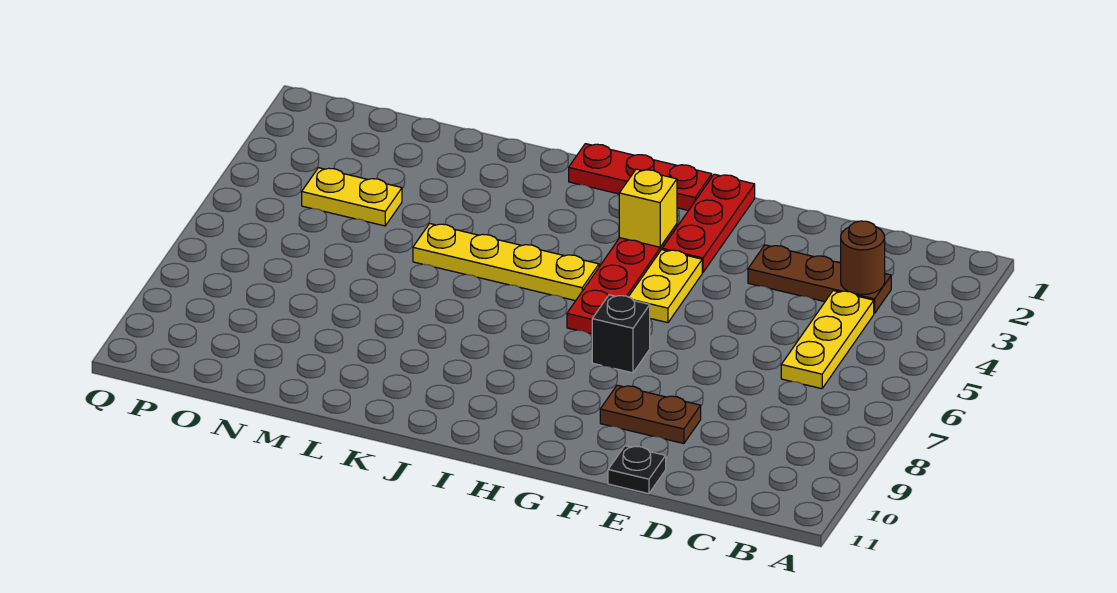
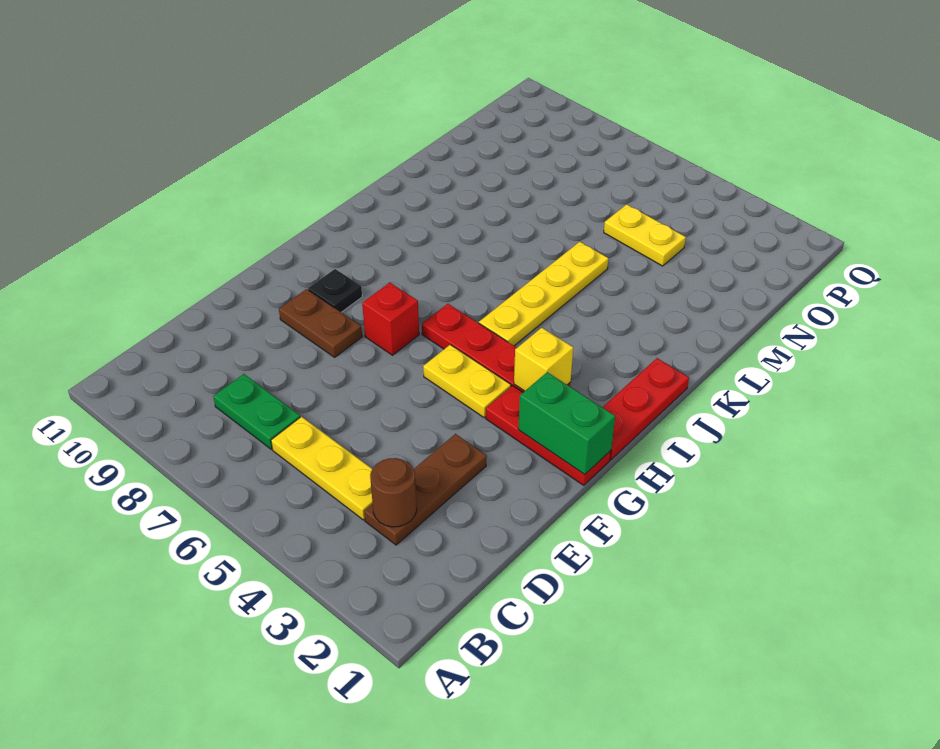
none -> green 1x2 plate [213,374,300,449]
brown 1x2 plate [600,385,701,444] -> brown 1x2 plate turned to [279,289,362,357]
black 1x1 plate [608,446,666,494] -> black 1x1 plate moved to [308,269,362,312]
none -> green 1x2 brick [518,372,615,475]
black 1x1 brick [592,295,650,373] -> red 1x1 brick [362,282,419,355]
yellow 1x2 plate [302,168,402,226] -> yellow 1x2 plate turned to [604,204,686,266]

